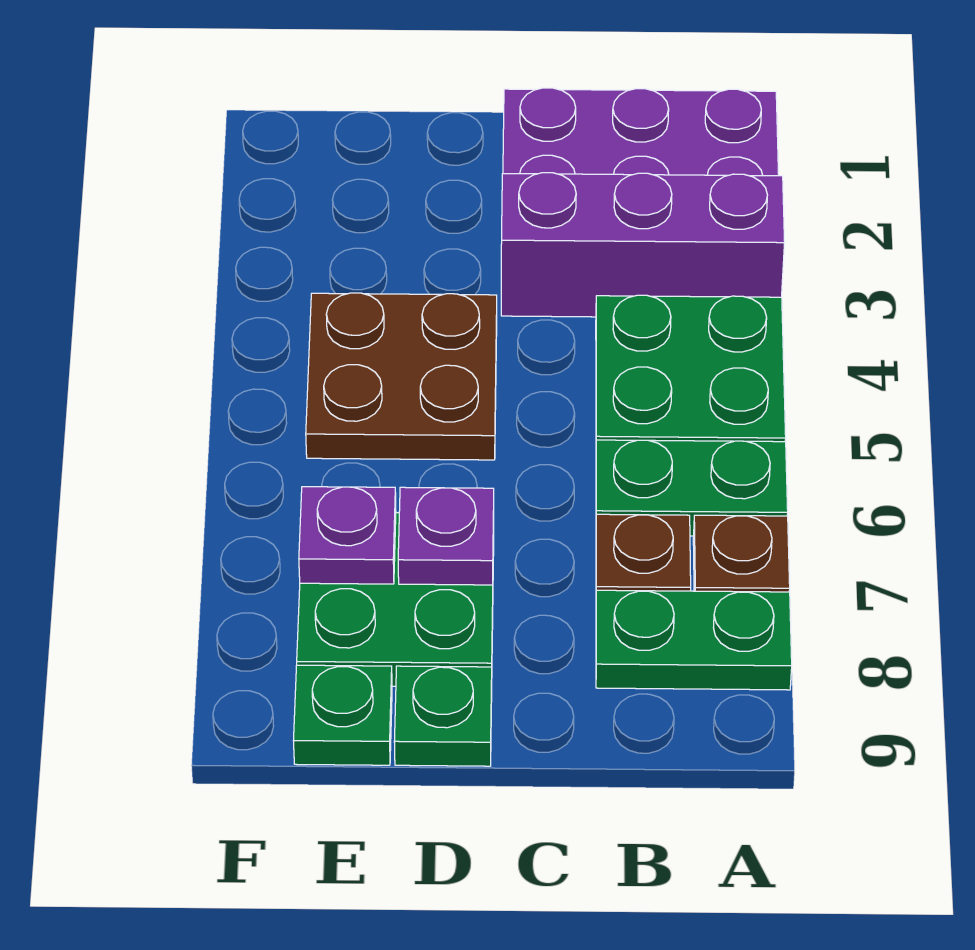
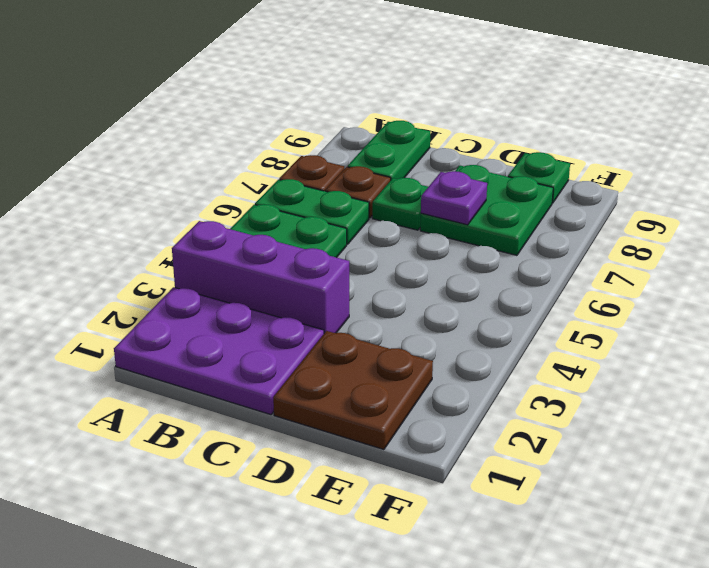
green 1x2 plate [596,590,792,690] -> green 1x2 plate turned to [348,121,430,180]
brown 2x2 plate [306,293,497,460] -> brown 2x2 plate moved to [273,331,433,450]
green 1x1 plate [394,666,492,766] -> green 1x1 plate moved to [372,178,428,230]
purple 1x1 plate [299,487,396,584] -> none

